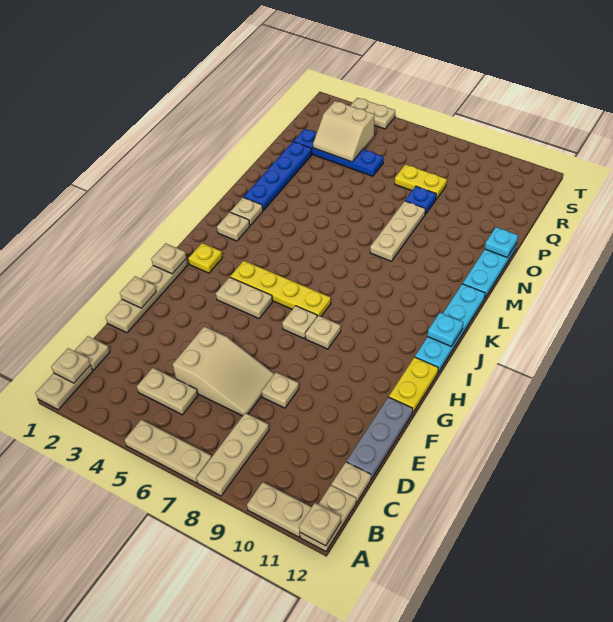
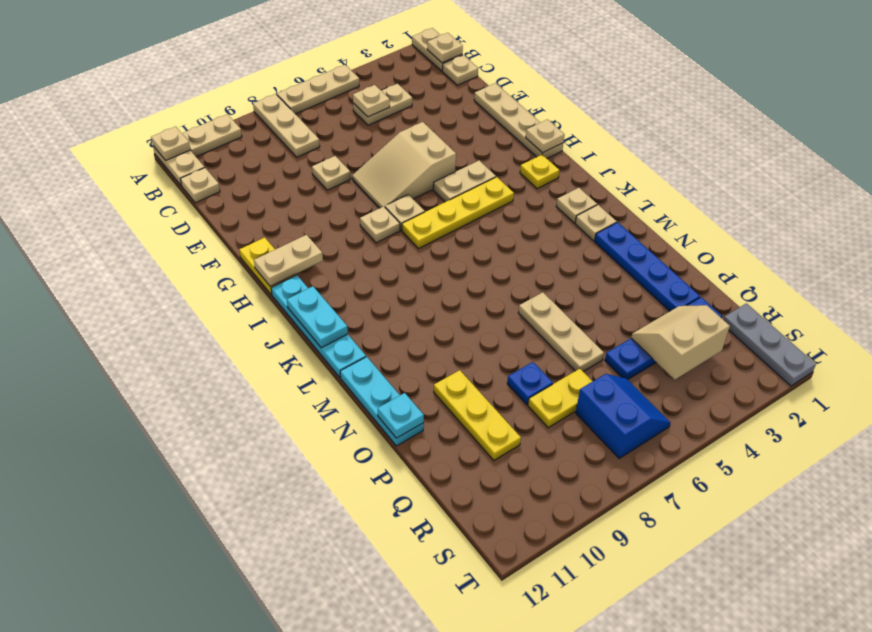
tan 2x3 slope [173,327,274,416] -> tan 2x3 slope moved to [352,122,456,208]
grey 1x3 plate [346,397,413,479] -> grey 1x3 plate moved to [724,303,816,386]
tan 1x1 plate [120,276,156,308] -> tan 1x1 plate moved to [353,85,390,117]
cyan 1x1 plate [428,313,463,346] -> cyan 1x2 plate [287,286,348,348]
tan 1x3 plate [370,201,425,261] -> tan 1x3 plate moved to [518,292,604,372]
none -> yellow 1x3 plate [434,370,521,460]
none -> blue 2x2 slope [576,374,670,458]
tan 1x2 plate [350,98,395,129] -> tan 1x2 plate moved to [254,235,323,286]

